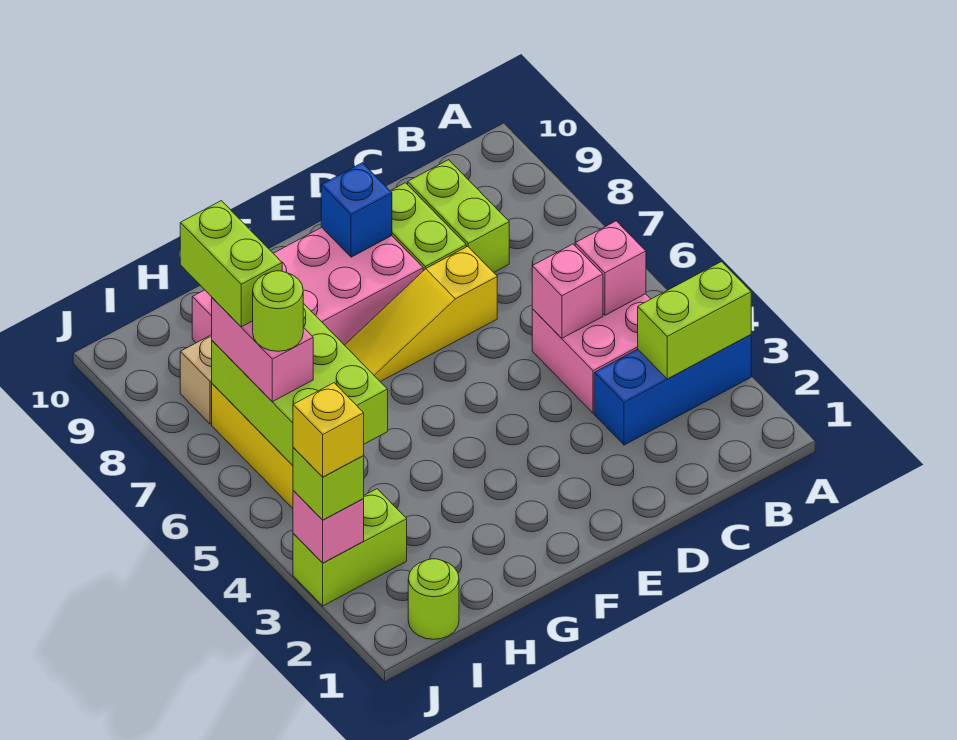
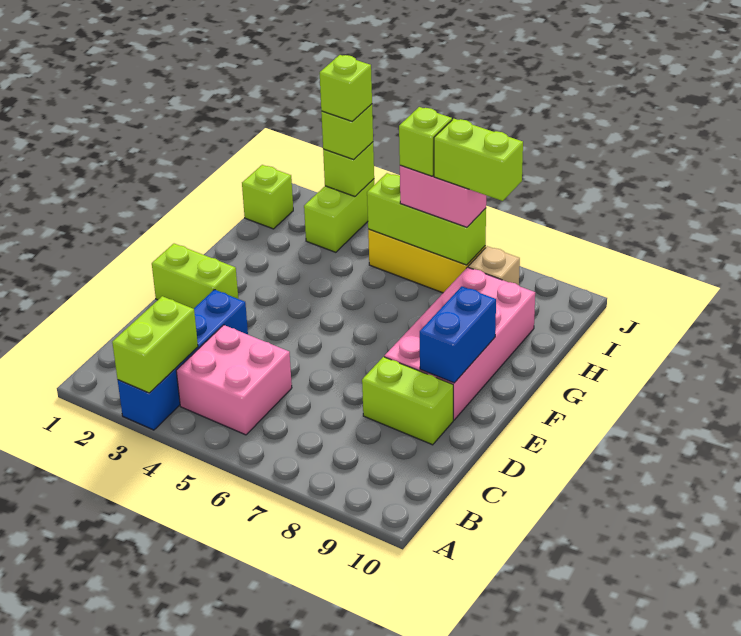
blue 1x3 brick [594,335,751,445] -> blue 1x4 brick [118,290,248,430]
pink 1x1 brick [575,221,646,315] -> none
pink 1x1 brick [532,244,603,338] -> none
lime 1x2 brick [408,160,509,272] -> lime 1x2 brick moved to [152,244,238,309]
yellow 1x3 slope [345,246,497,382] -> none
blue 1x1 brick [321,163,392,257] -> blue 1x2 brick [420,286,496,383]
lime 2x3 brick [212,303,388,465] -> lime 1x3 brick [367,173,486,265]
lime 1x1 round brick [408,559,459,639] -> lime 1x1 brick [242,165,293,229]
lime 1x1 round brick [253,271,303,351] -> lime 1x1 brick [399,107,452,176]
pink 1x1 brick [293,490,364,563] -> lime 1x1 brick [323,142,374,196]
yellow 1x1 brick [293,383,364,477] -> lime 1x1 brick [320,55,372,121]

